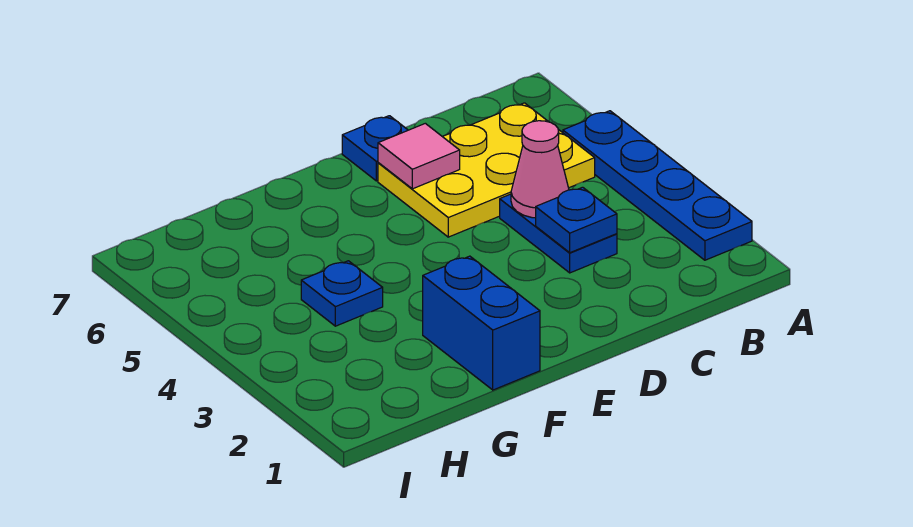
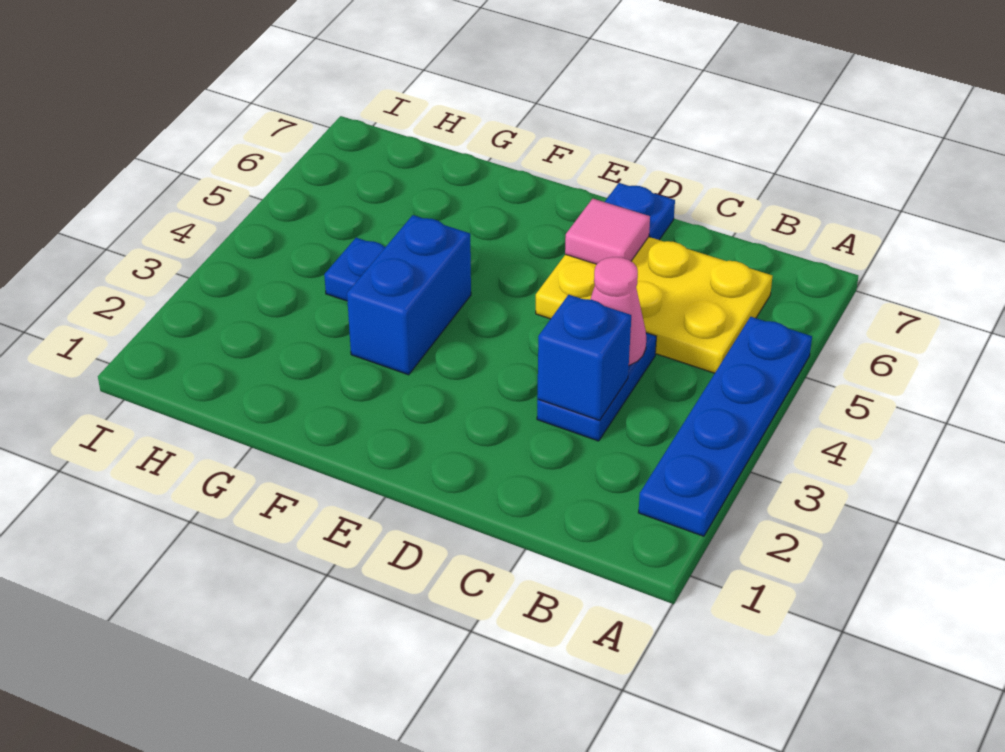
blue 1x1 plate [536,187,617,253] -> blue 1x1 brick [537,295,631,420]
blue 1x2 brick [423,256,540,390] -> blue 1x2 brick moved to [347,215,471,375]

